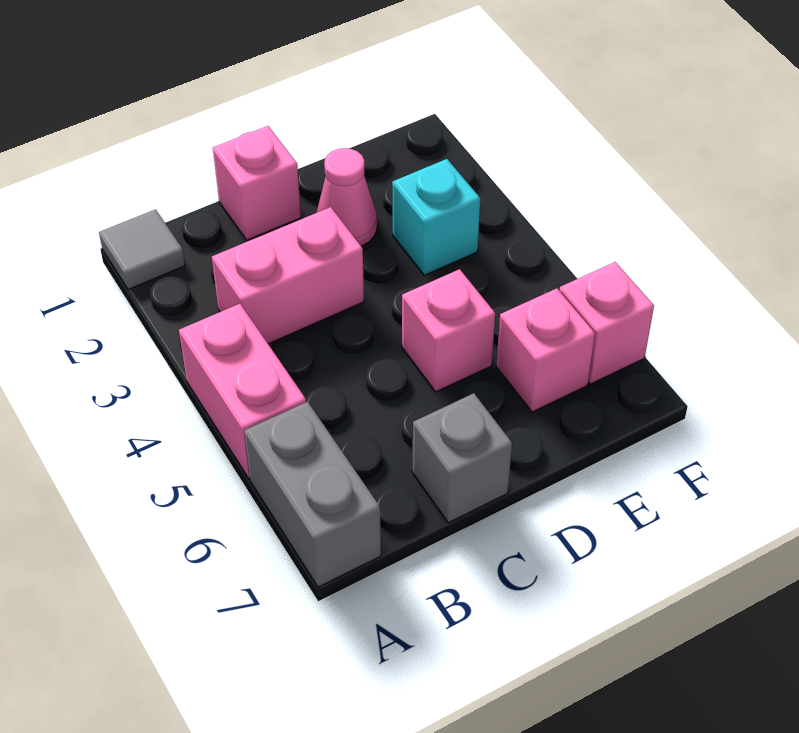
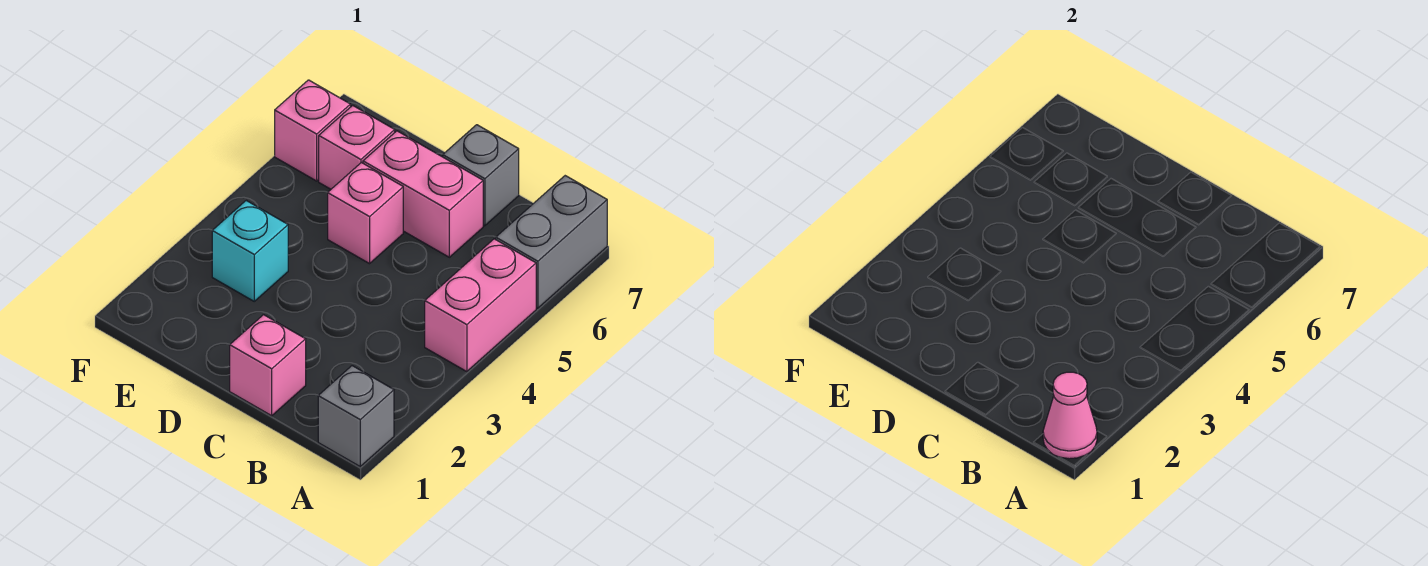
grey 1x1 tile [99,209,185,290] -> grey 1x1 brick [318,366,394,466]
pink 1x2 brick [212,207,364,344] -> pink 1x2 brick moved to [363,131,483,257]
pink 1x1 cone [317,148,377,246] -> pink 1x1 cone moved to [1043,372,1097,459]

